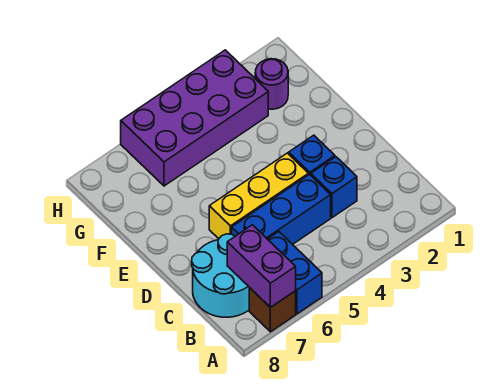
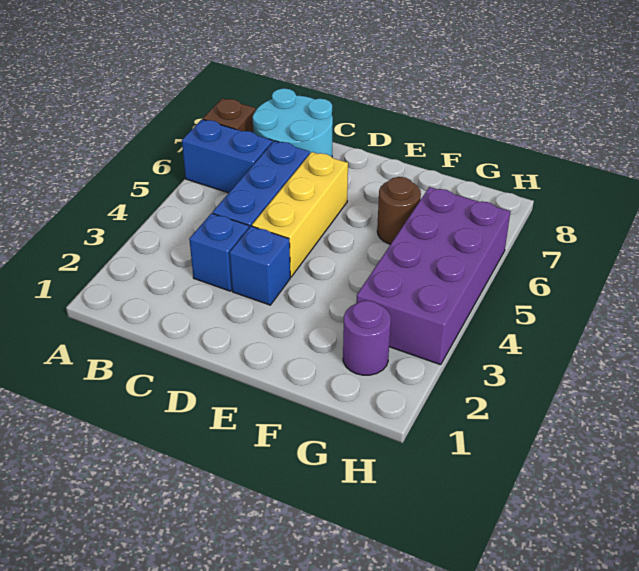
purple 1x2 brick [227,225,296,308] -> none
none -> brown 1x1 round brick [377,177,421,244]

